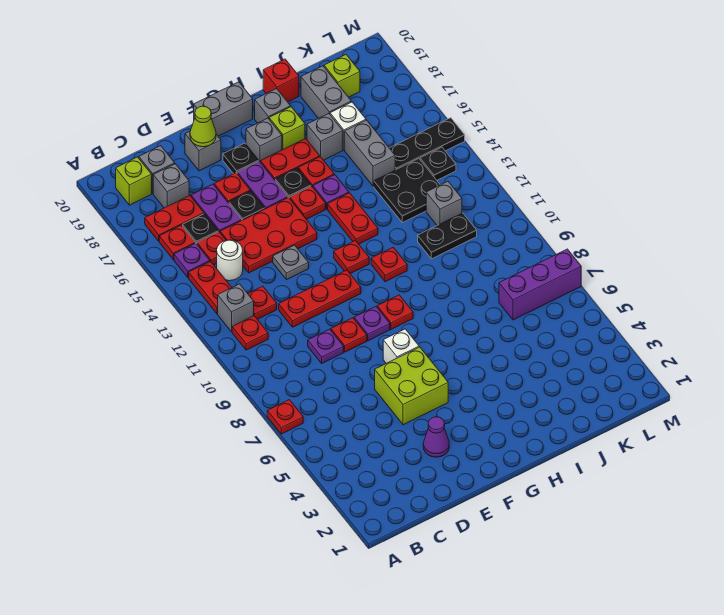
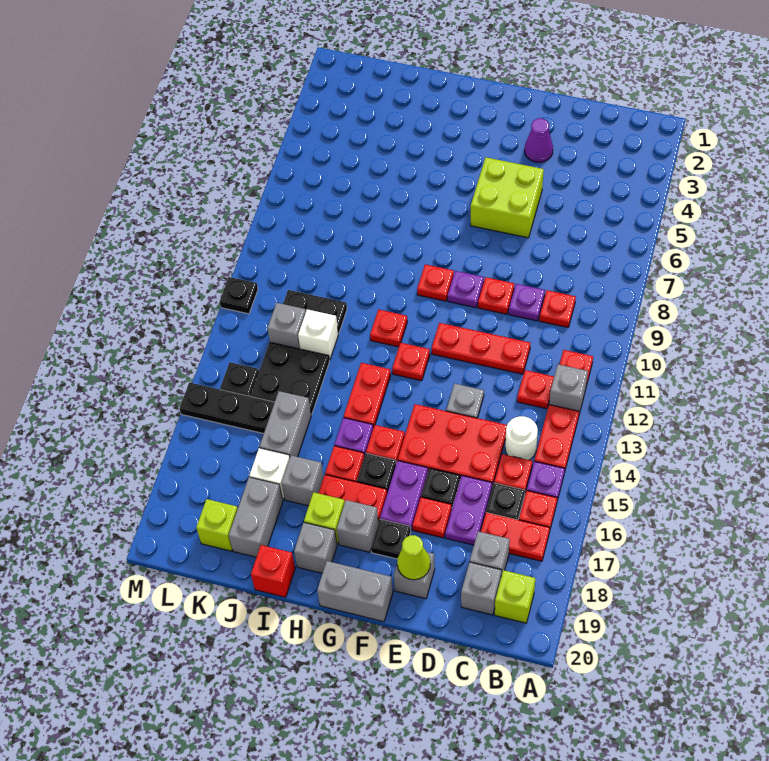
red 1x1 plate [267,400,303,434] -> red 1x1 plate moved to [539,290,576,327]
white 1x1 brick [383,329,419,363] -> white 1x1 brick moved to [298,309,338,360]
purple 1x3 brick [499,249,581,320] -> none
none -> black 1x1 plate [220,277,258,314]

